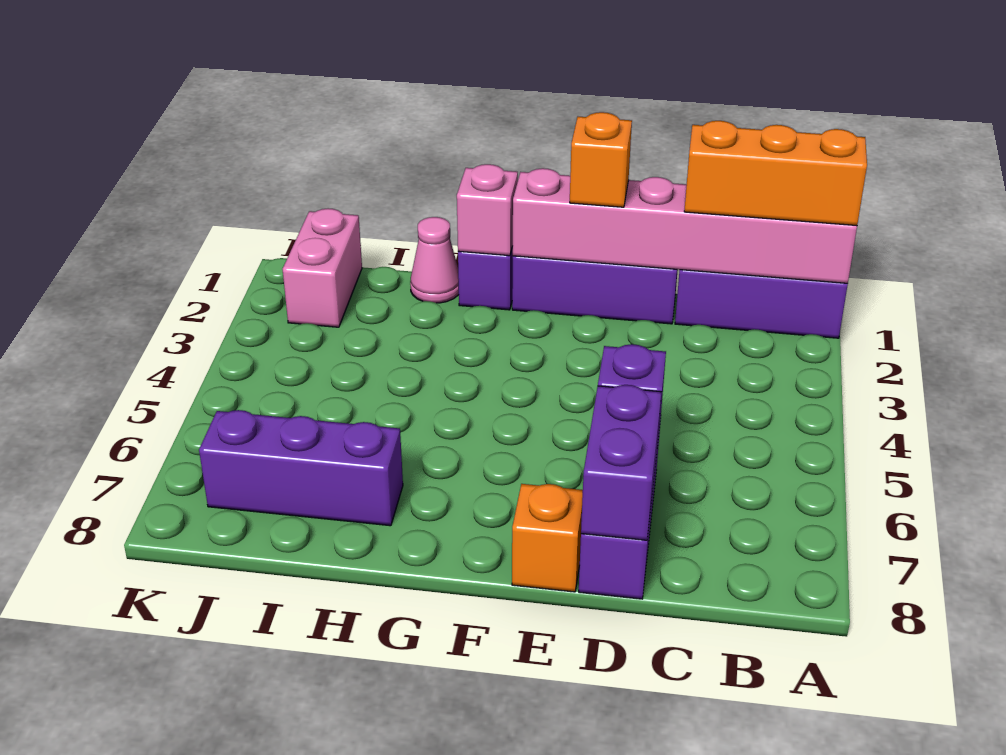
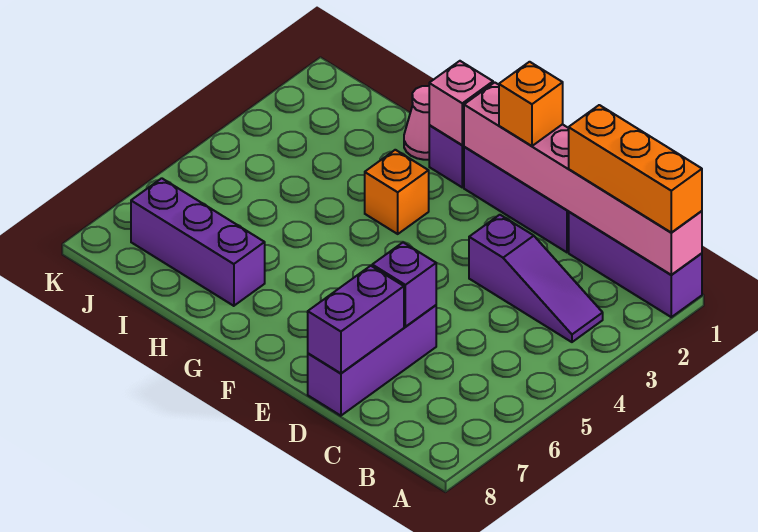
none -> purple 1x3 slope [469,215,603,342]
orange 1x1 brick [512,484,583,592] -> orange 1x1 brick moved to [365,150,429,234]
pink 1x2 brick [283,208,362,327] -> none

